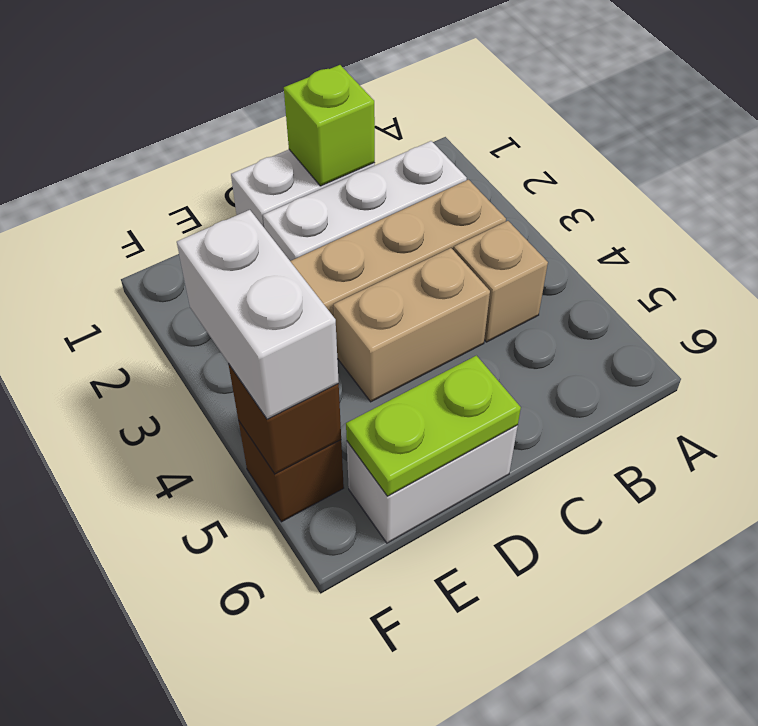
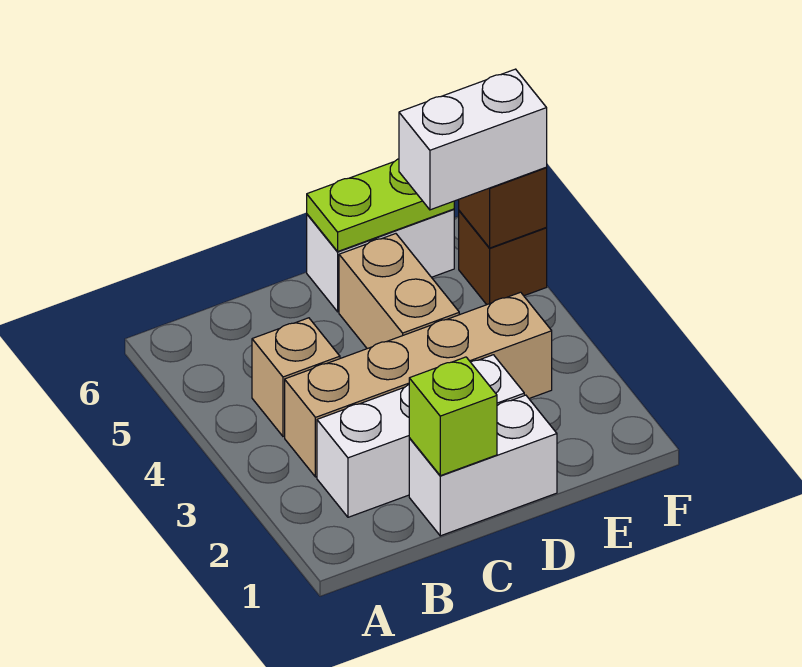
tan 1x2 brick [333,248,490,402] -> tan 1x2 brick turned to [339,234,459,349]
white 1x2 brick [177,210,339,419] -> white 1x2 brick turned to [399,69,547,210]

